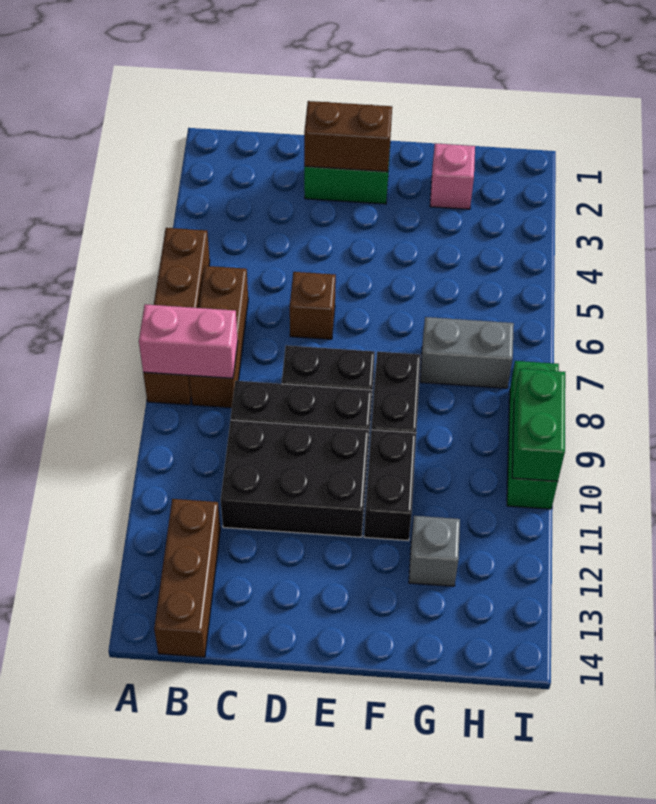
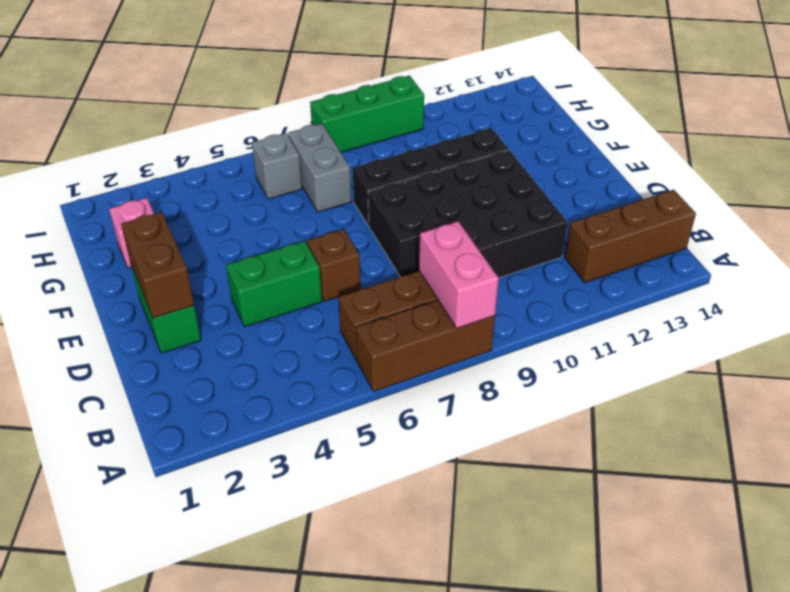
brown 1x4 brick [143,228,210,405] -> brown 1x3 brick [356,300,495,392]
grey 1x1 brick [409,516,460,586] -> grey 1x1 brick moved to [252,133,302,199]
green 1x2 brick [512,369,565,481] -> green 1x2 brick moved to [226,241,322,327]

